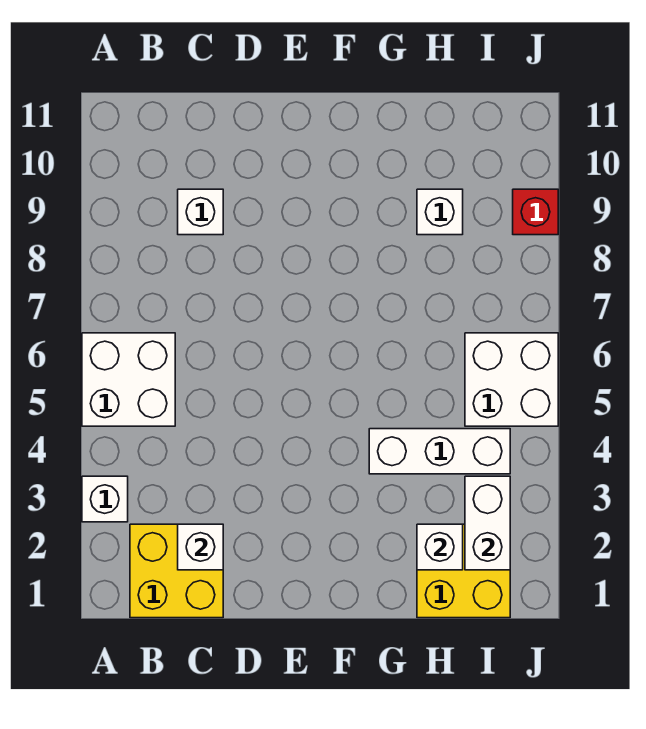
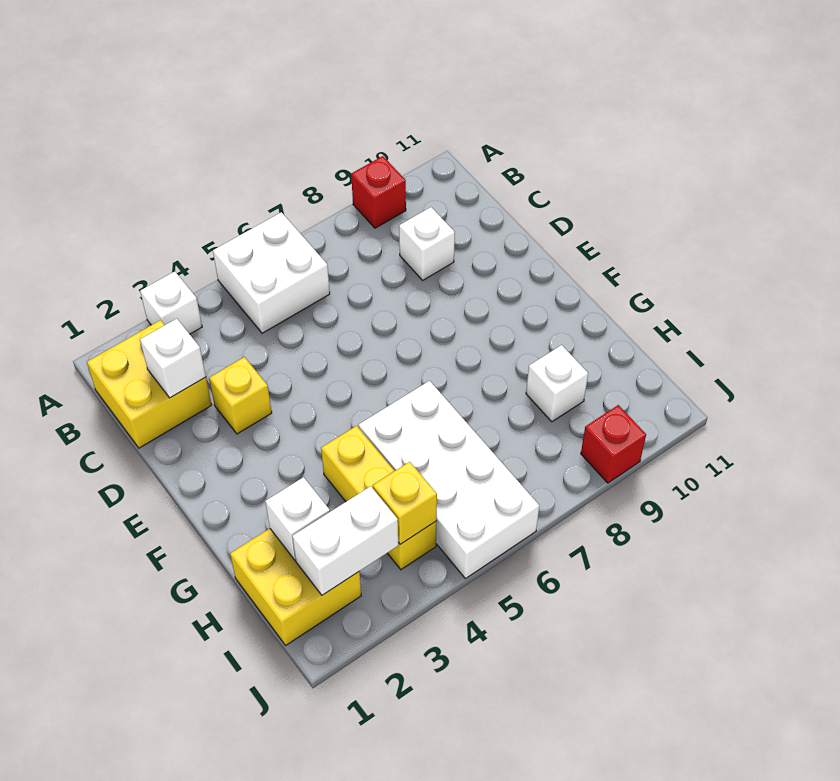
none -> red 1x1 brick [351,156,406,228]
none -> yellow 1x1 brick [209,357,272,434]
white 1x3 brick [369,429,510,474] -> yellow 1x3 brick [321,426,437,569]
none -> yellow 1x1 brick [373,462,437,544]
white 2x2 brick [465,333,558,426] -> white 2x4 brick [359,381,539,579]

